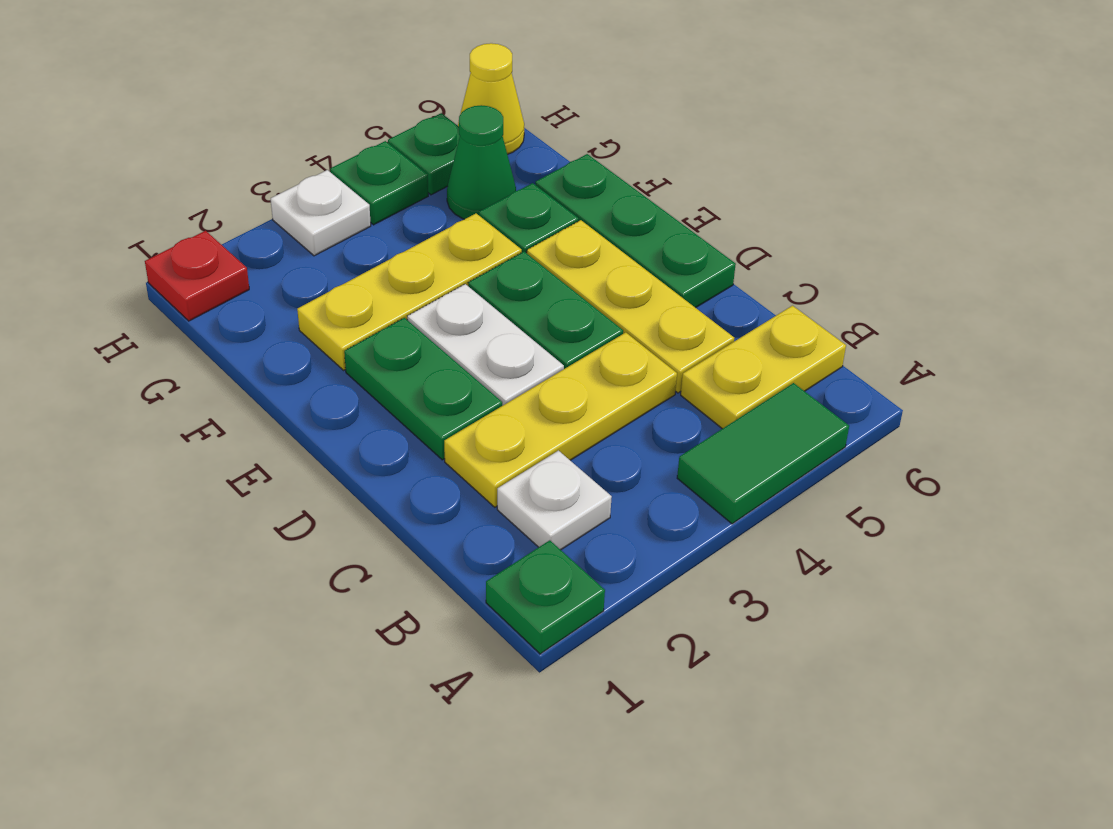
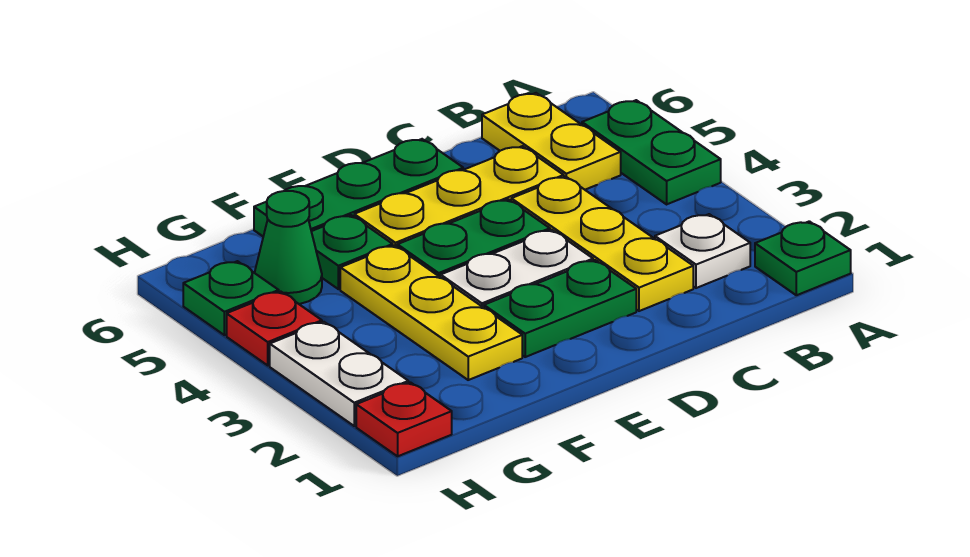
green 1x2 tile [677,383,849,524] -> green 1x2 plate [582,100,721,204]
white 1x1 plate [271,170,371,256] -> white 1x2 plate [270,322,408,426]
green 1x1 plate [330,141,428,225] -> red 1x1 plate [227,292,322,365]
yellow 1x1 cone [458,43,524,154] -> none

